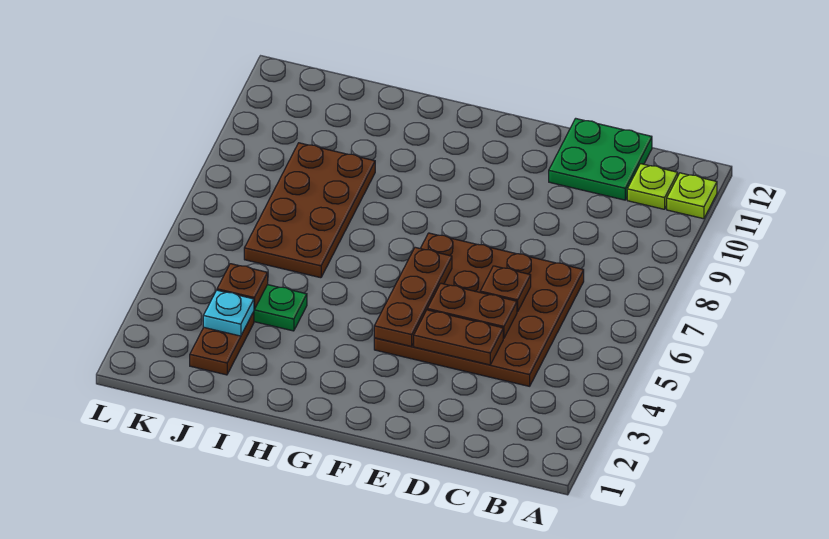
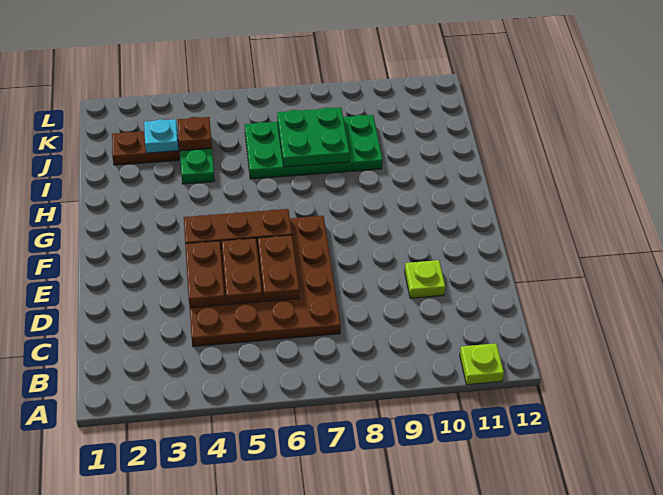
lime 1x1 plate [627,164,678,209] -> lime 1x1 plate moved to [405,260,445,298]
green 2x2 plate [549,118,652,200] -> green 2x2 plate moved to [277,107,350,167]
brown 1x1 plate [480,266,531,312] -> brown 1x2 plate [258,235,299,301]
brown 2x4 plate [244,143,375,278] -> green 2x4 plate [245,115,383,179]

